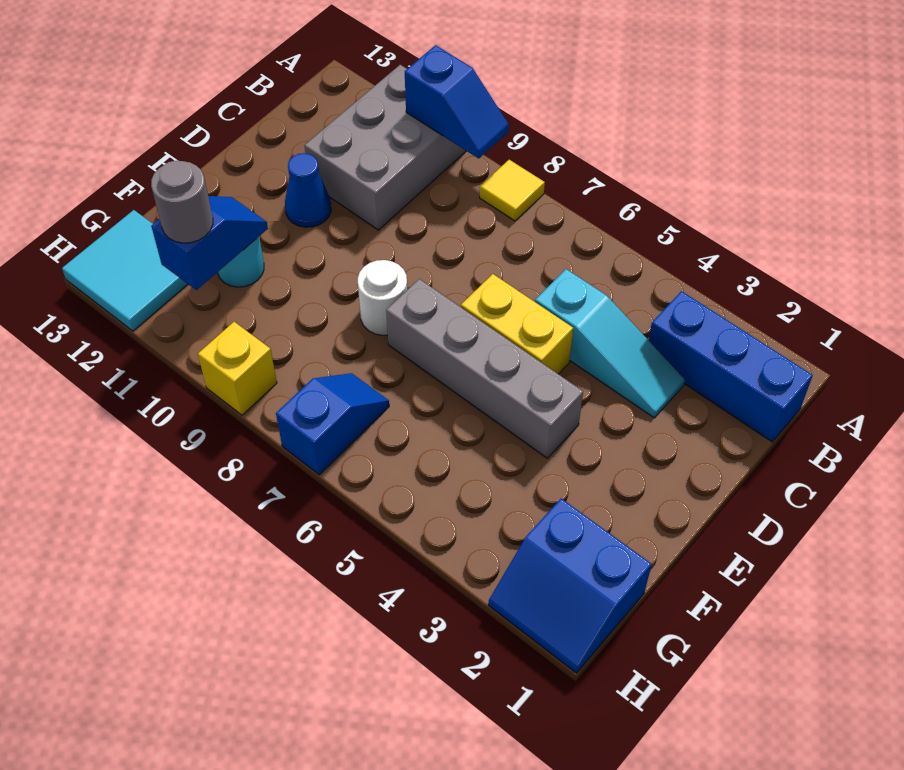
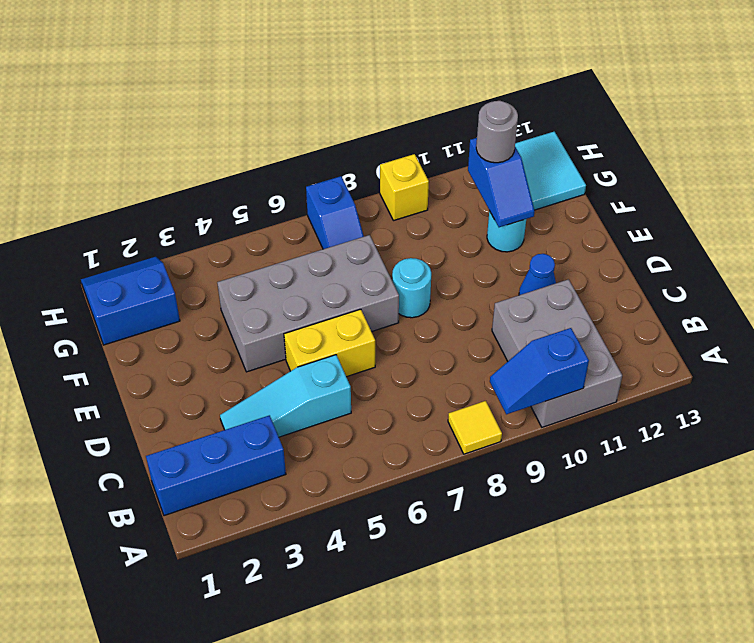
grey 1x4 brick [386,279,583,458] -> grey 2x4 brick [217,235,399,372]
white 1x1 round brick [358,260,407,335] -> cyan 1x1 round brick [392,258,431,318]

